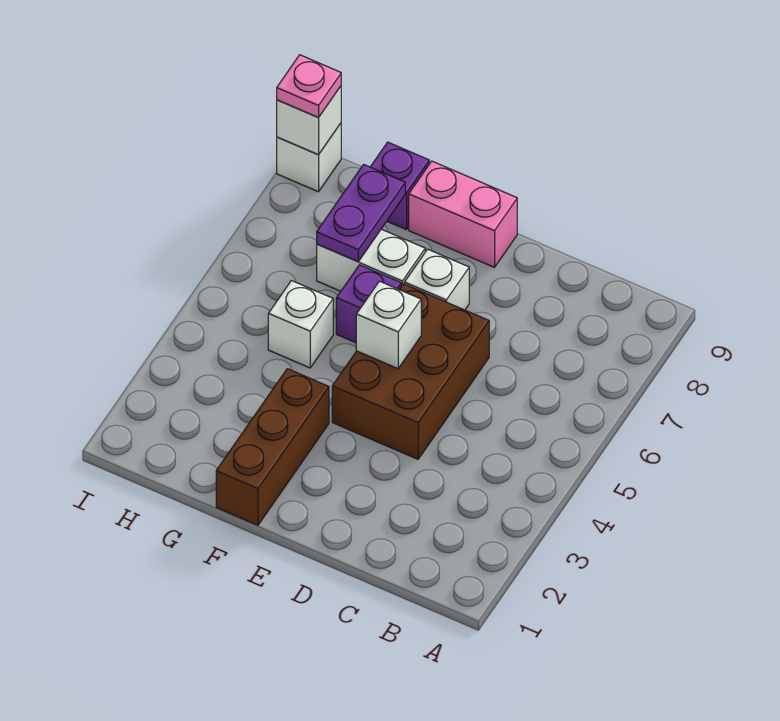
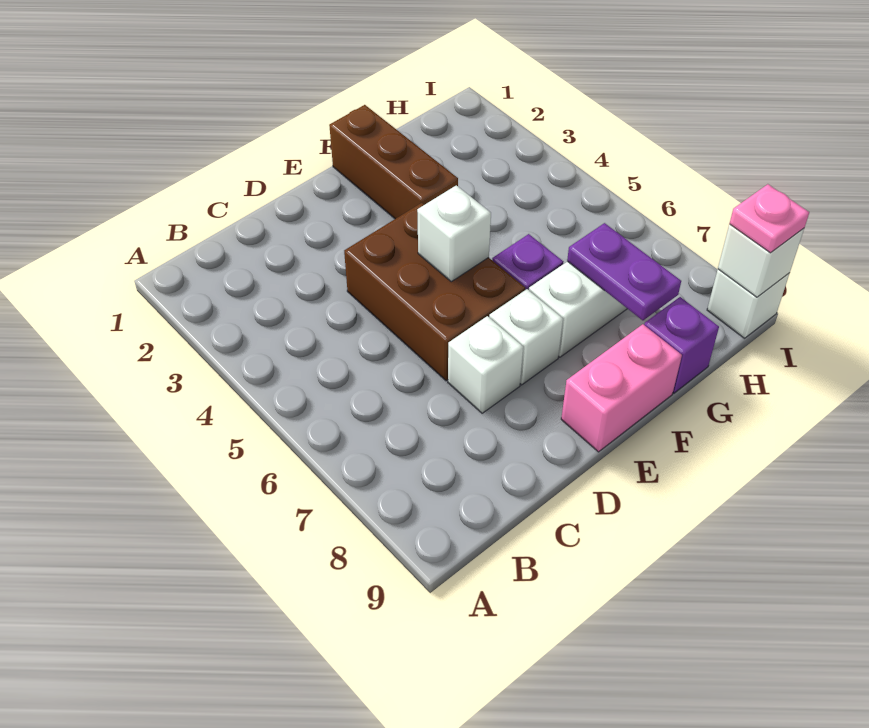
white 1x1 brick [268,281,333,368] -> white 1x1 brick moved to [448,316,523,413]

